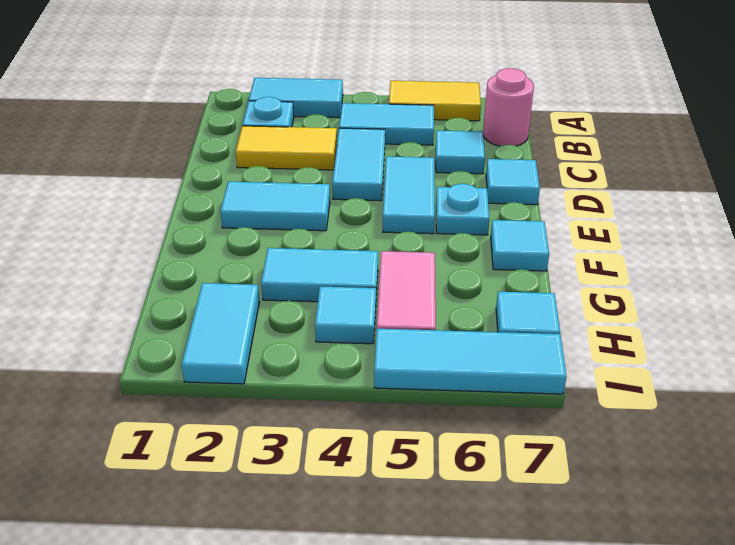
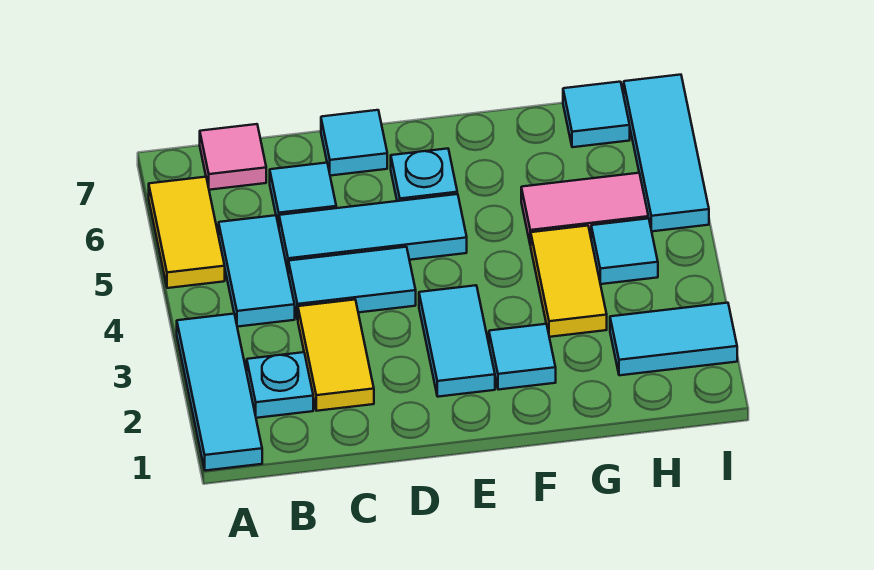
cyan 1x2 tile [249,78,343,118] -> cyan 1x3 tile [177,314,262,471]
pink 1x1 round brick [483,68,534,146] -> pink 1x1 tile [200,124,266,190]
cyan 1x2 tile [383,156,435,234] -> cyan 1x3 tile [279,194,467,274]
cyan 1x1 tile [491,220,549,271] -> cyan 1x1 tile moved to [489,324,556,390]
cyan 1x2 tile [261,248,378,302] -> yellow 1x2 tile [530,226,607,337]

